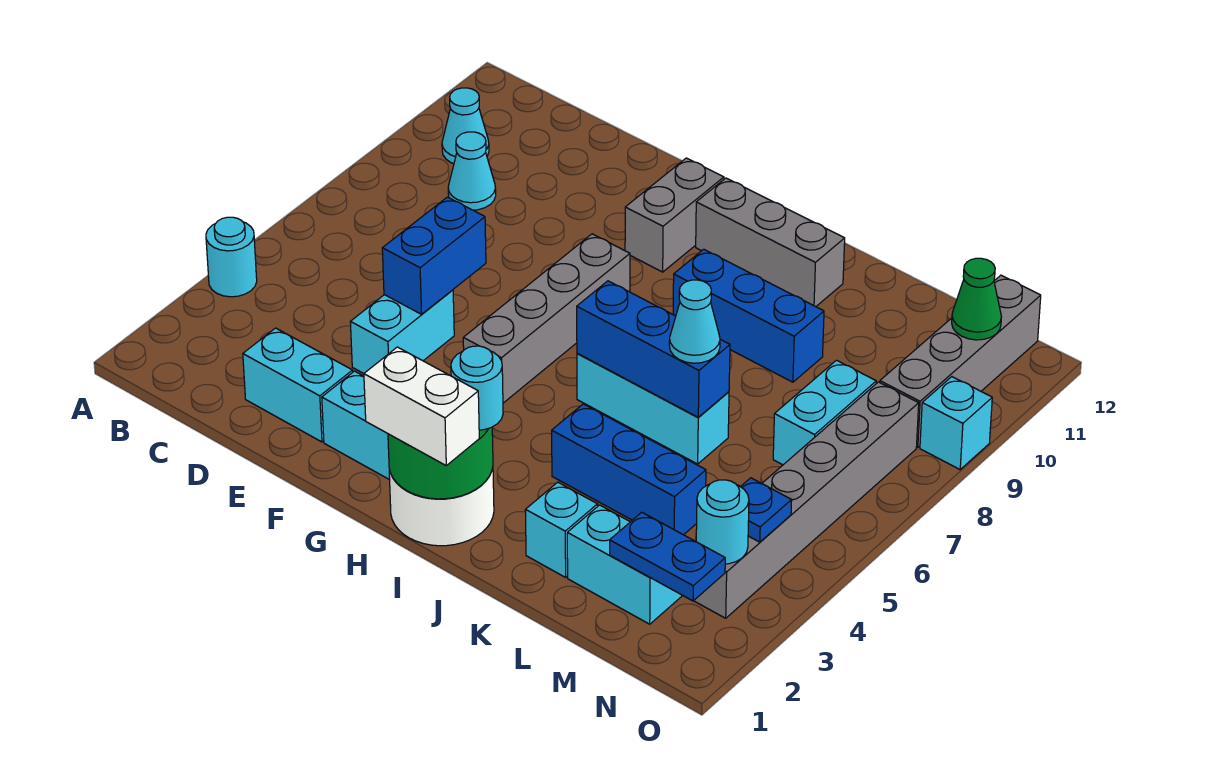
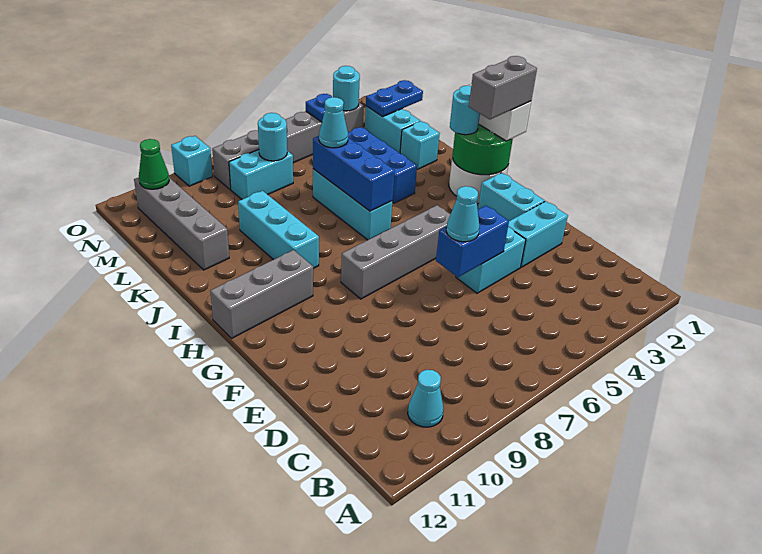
cyan 1x1 round brick [206,217,257,297] -> cyan 1x1 round brick moved to [258,113,287,161]
cyan 1x1 cone [448,132,496,210] -> cyan 1x1 cone moved to [446,186,479,242]
cyan 1x2 brick [243,328,353,442] -> cyan 1x2 brick turned to [508,201,568,267]
grey 1x2 brick [625,158,724,272] -> grey 1x2 brick moved to [469,56,537,120]
grey 1x3 brick [696,178,845,307] -> grey 1x3 brick turned to [210,250,313,338]
blue 1x3 brick [673,249,824,382] -> cyan 1x3 brick [238,191,319,268]
blue 1x2 plate [610,512,725,601] -> blue 1x2 plate turned to [366,80,423,117]
grey 1x4 brick [880,275,1041,447] -> grey 1x4 brick turned to [134,177,229,270]

